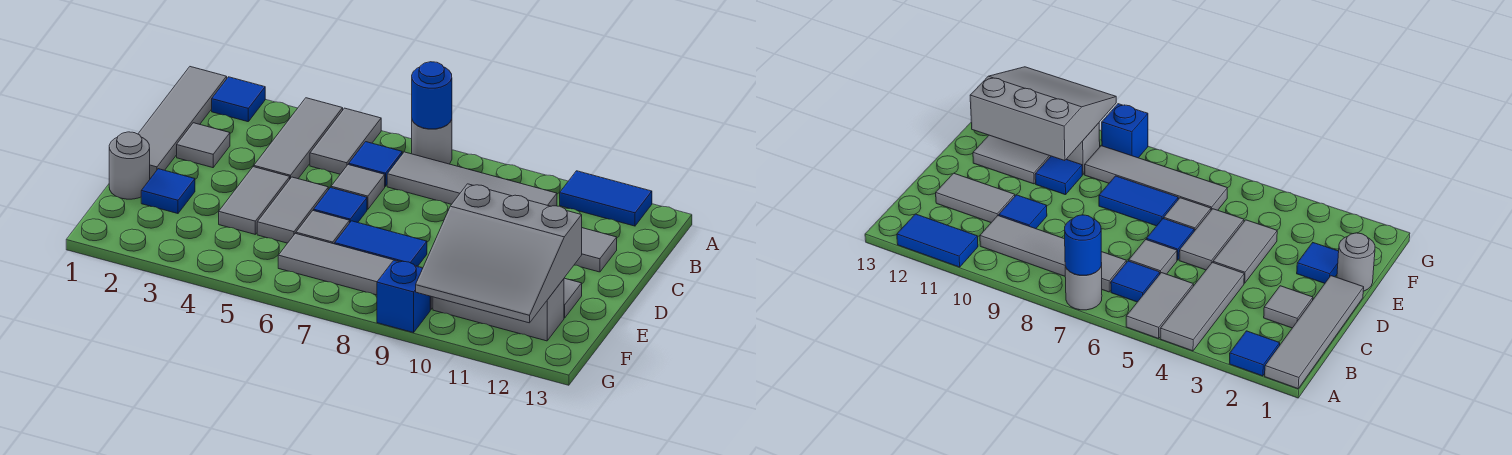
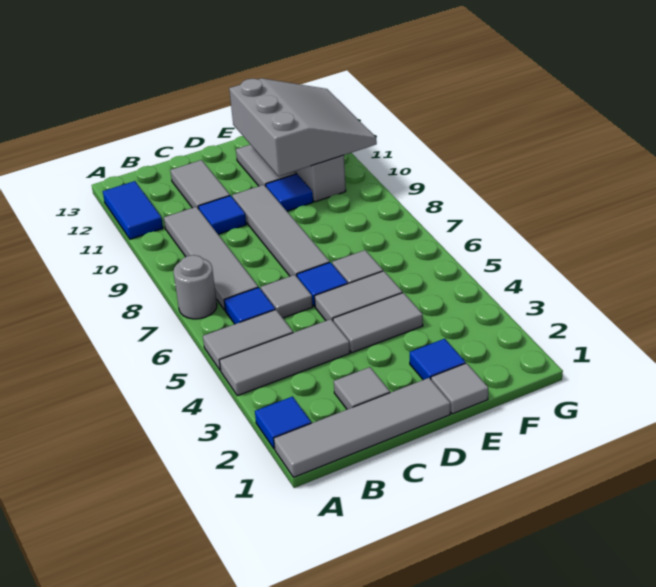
blue 1x1 round brick [412,62,452,129] -> none
grey 1x1 round brick [109,132,150,199] -> grey 1x1 tile [431,363,488,414]
blue 1x2 tile [335,221,427,266] -> none
grey 1x4 tile [278,233,433,310] -> grey 1x4 tile moved to [232,185,330,276]
blue 1x1 brick [377,260,430,333] -> none

